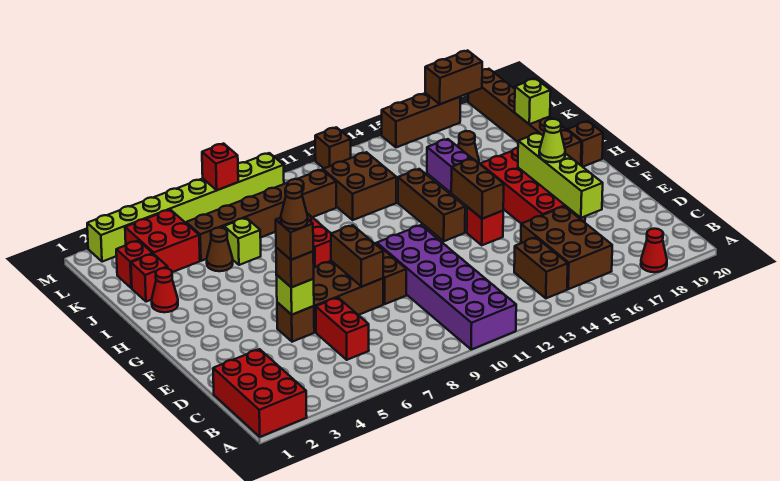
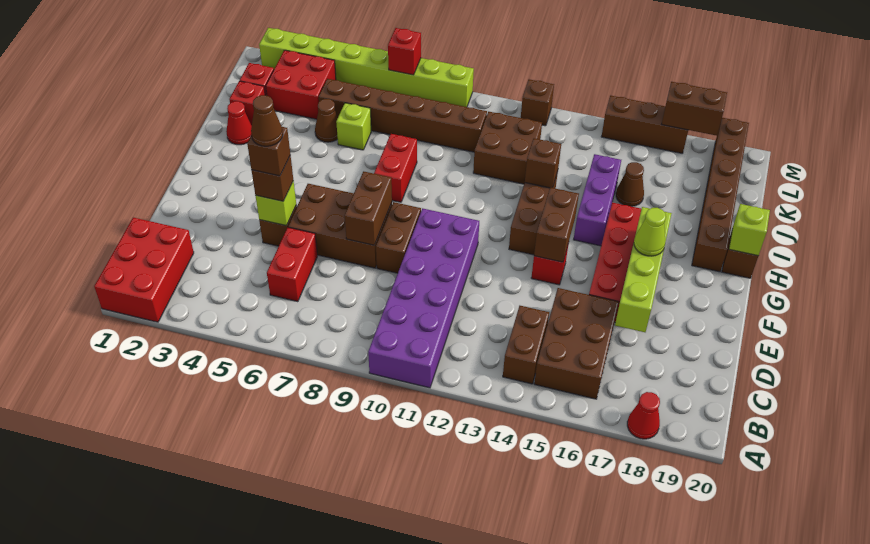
none -> brown 1x1 brick [525,138,561,188]
lime 1x1 brick [515,79,551,124] -> lime 1x1 brick moved to [729,204,770,256]

